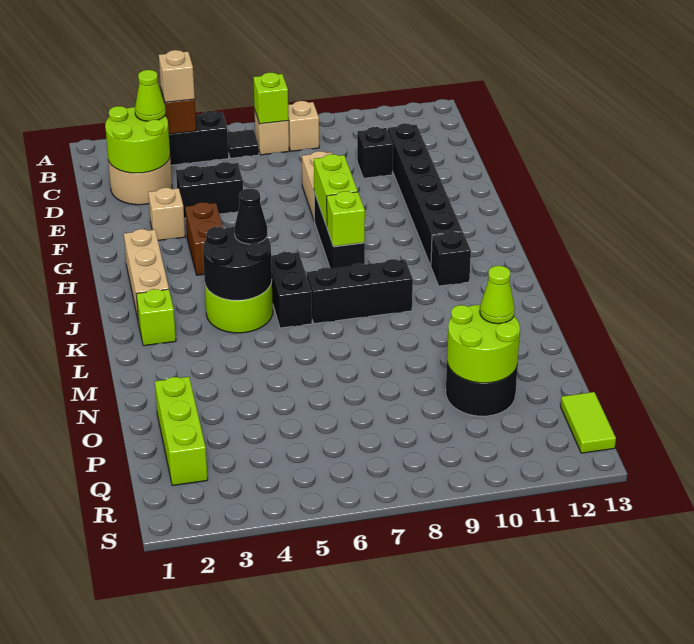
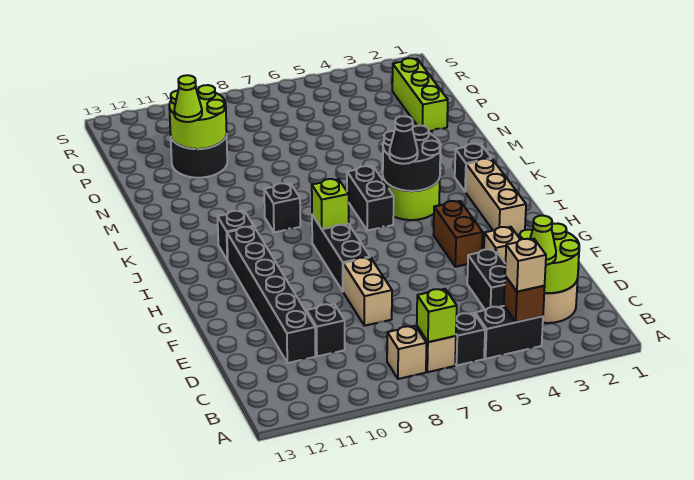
black 1x1 tile [228,129,259,158] -> black 1x1 brick [455,313,485,365]
black 1x2 brick [176,162,243,218] -> black 1x2 brick turned to [467,249,505,310]
lime 1x2 brick [314,154,358,227] -> none
lime 1x1 brick [136,289,176,346] -> black 1x1 brick [455,144,492,192]
black 1x3 brick [307,259,413,324] -> black 1x1 brick [264,183,300,232]
lime 1x2 tile [561,392,616,453] -> none

